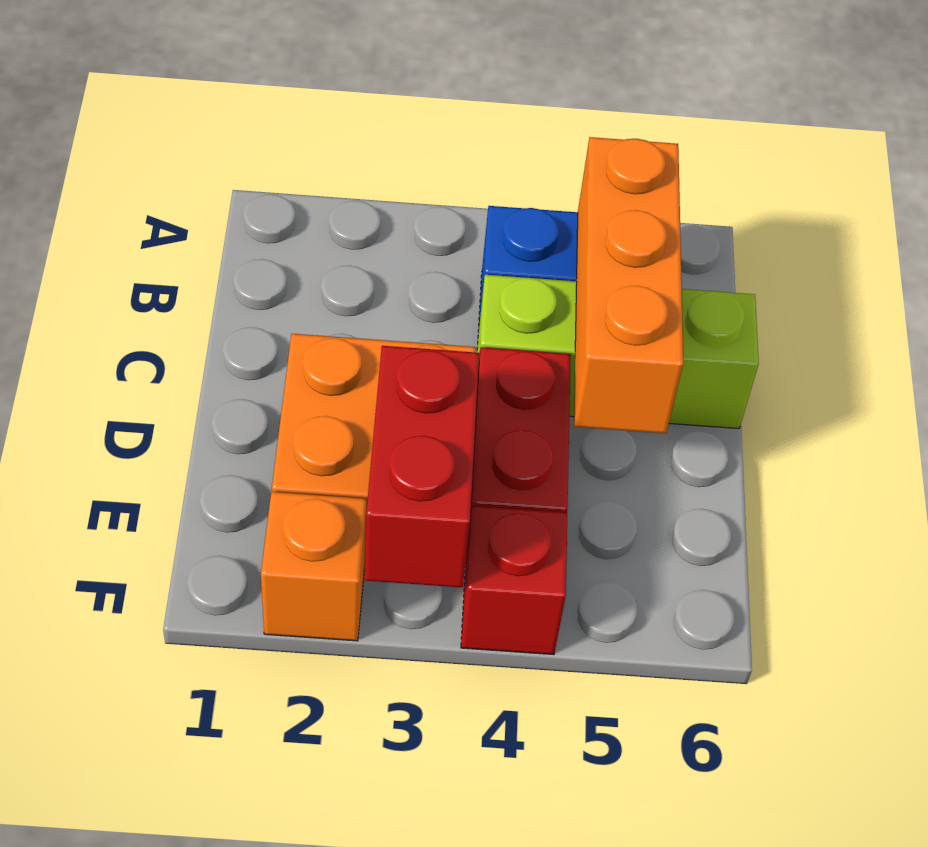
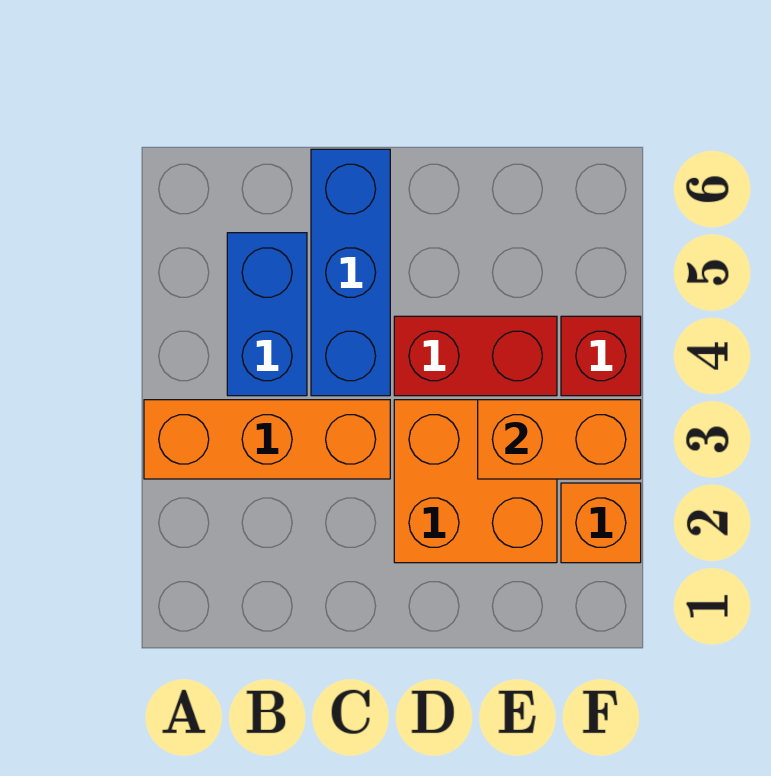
orange 1x3 brick [574,137,683,433] -> orange 1x3 brick moved to [144,400,390,479]
lime 1x3 brick [477,275,759,429] -> blue 1x3 brick [311,149,390,396]
red 1x2 brick [364,346,479,587] -> orange 1x2 brick [478,400,641,479]

